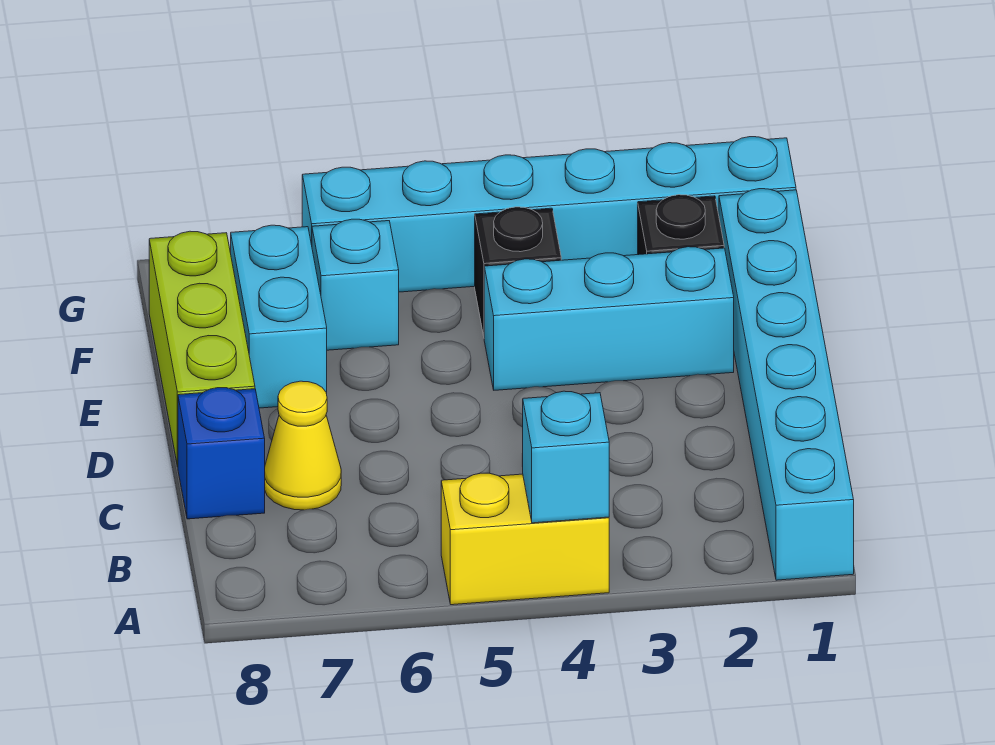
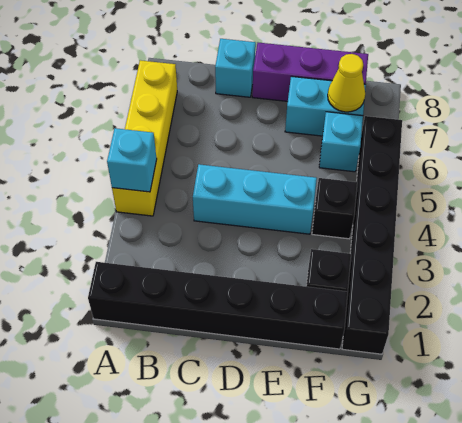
cyan 1x6 brick [719,189,854,580] -> black 1x6 brick [88,262,348,349]
yellow 1x2 brick [441,473,609,605] -> yellow 1x4 brick [112,60,177,216]
yellow 1x1 cone [265,381,341,510] -> yellow 1x1 cone moved to [328,54,365,112]
blue 1x1 brick [178,388,265,519] -> cyan 1x1 brick [215,39,256,97]
lime 1x3 brick [149,231,255,467] -> purple 1x3 brick [252,43,368,101]
cyan 1x3 brick [484,247,734,390] -> cyan 1x3 brick turned to [193,164,317,234]
cyan 1x6 brick [302,137,796,292] -> black 1x6 brick [342,116,402,354]

